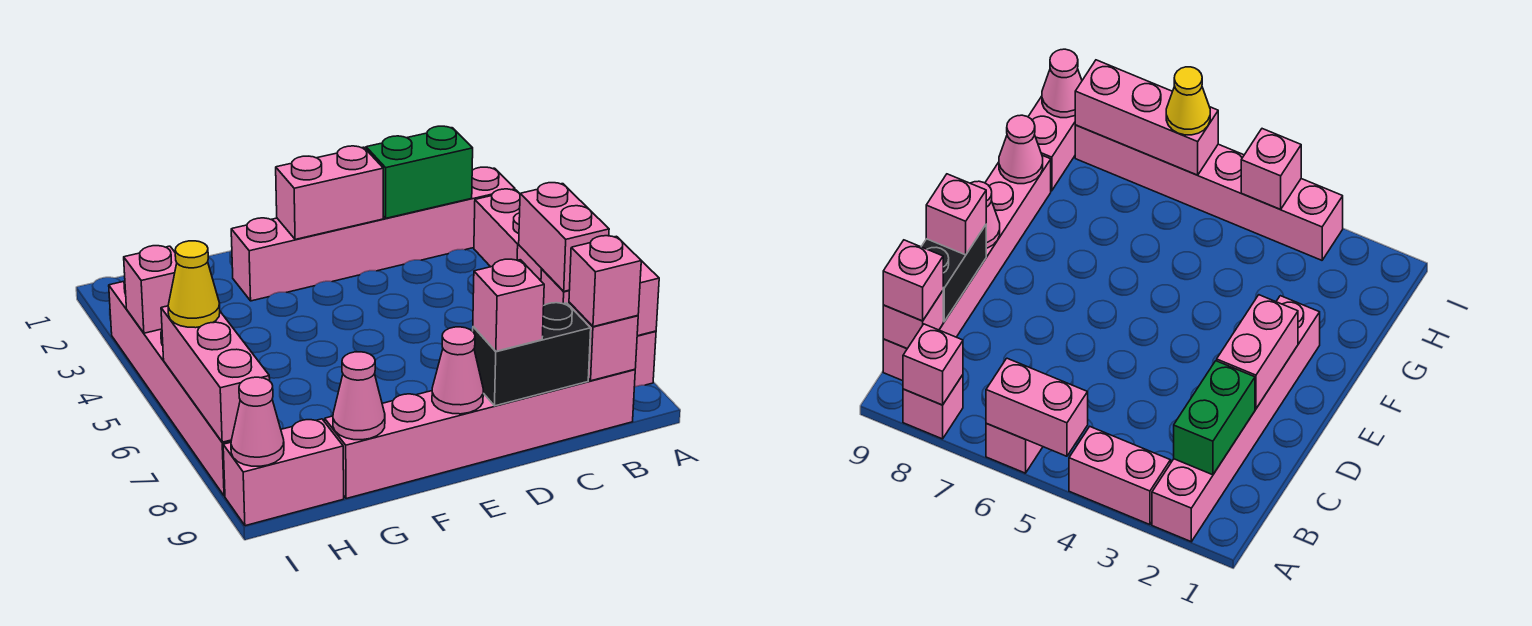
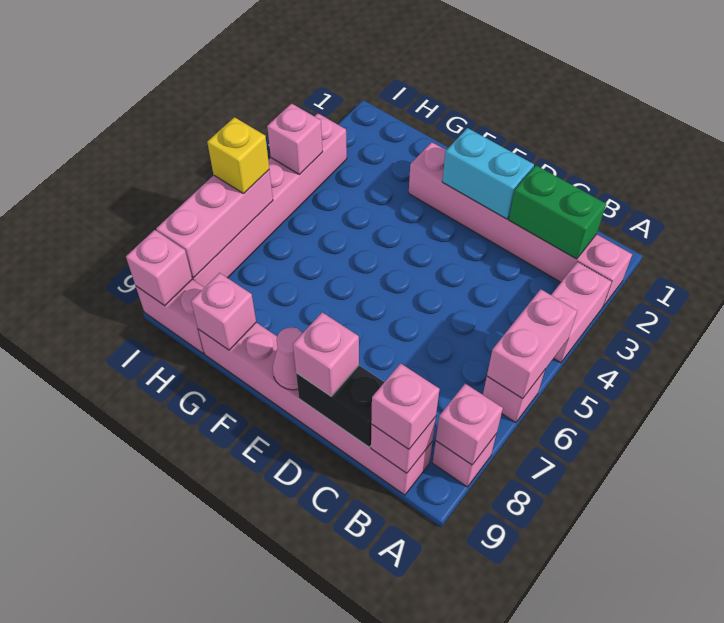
pink 1x2 brick [276,146,383,240] -> cyan 1x2 brick [442,128,534,219]
pink 1x1 cone [333,352,385,440] -> pink 1x1 brick [191,273,256,350]
yellow 1x1 cone [168,241,220,328] -> yellow 1x1 brick [207,117,269,193]
pink 1x1 cone [231,377,284,466] -> pink 1x1 brick [126,230,192,306]

